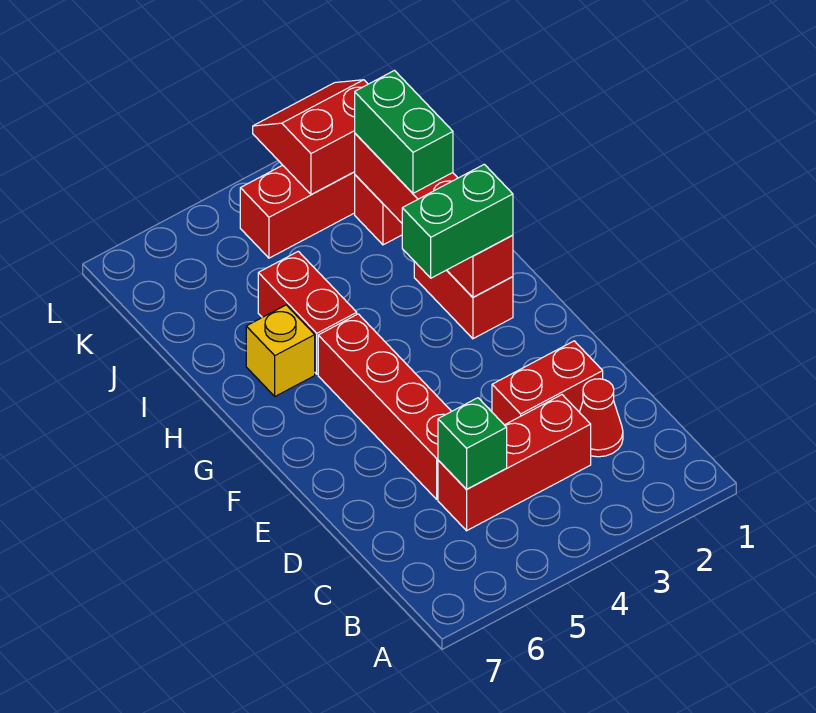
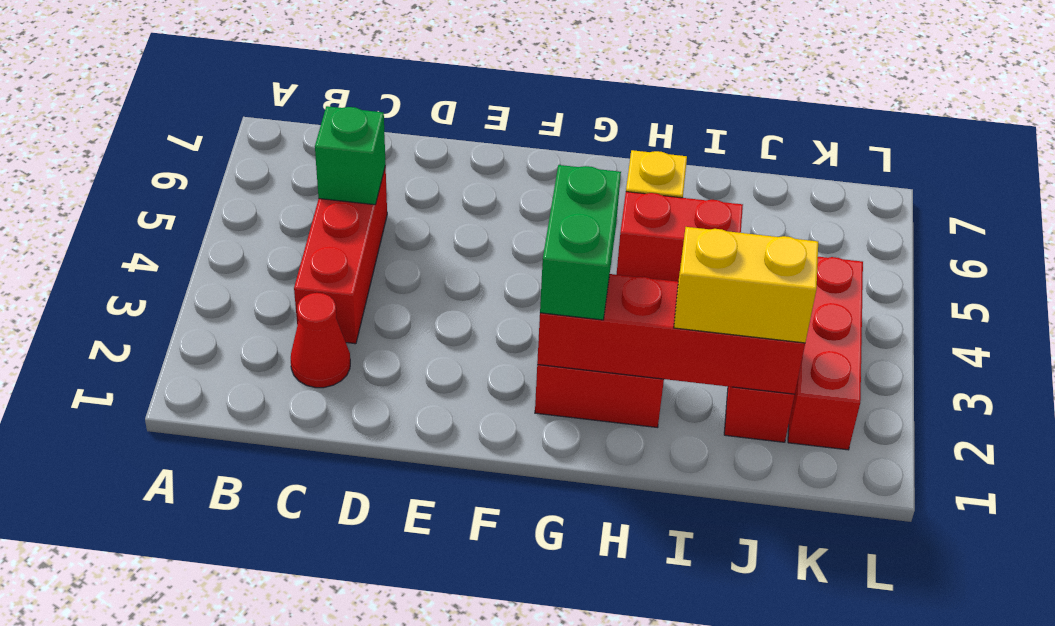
red 1x2 brick [492,341,603,425] -> none
red 1x4 brick [318,314,451,499] -> none
green 1x2 brick [355,71,453,193] -> yellow 1x2 brick [674,227,818,343]
red 2x2 slope [253,80,368,194] -> none

